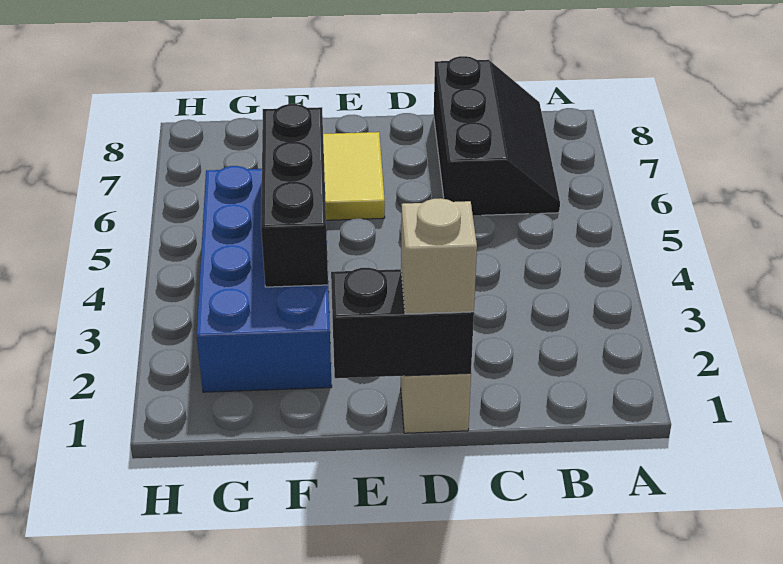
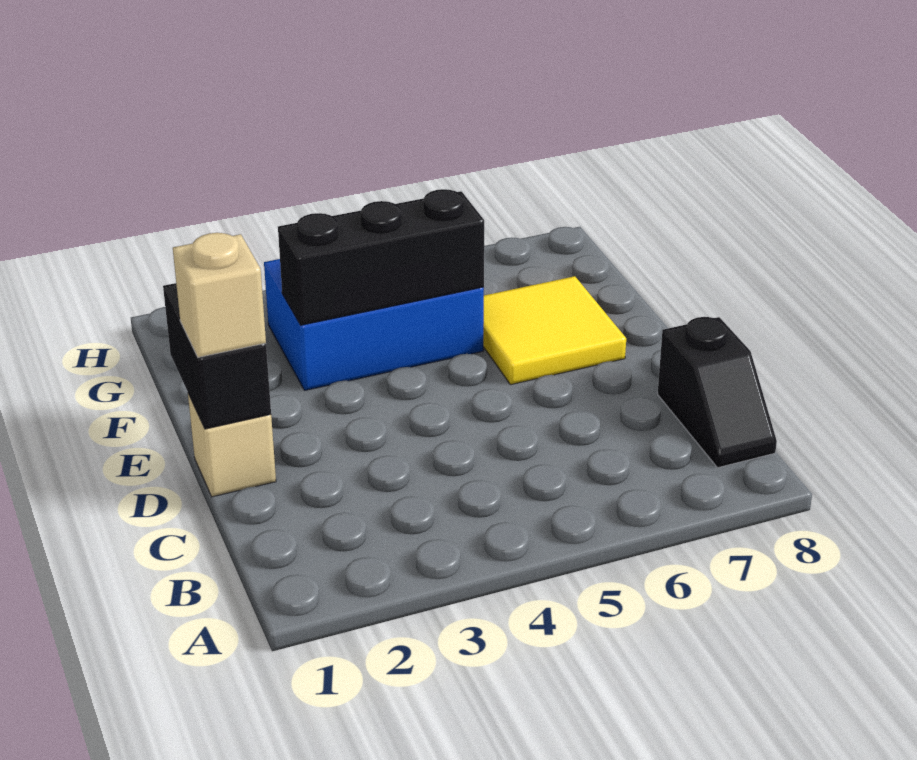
black 2x3 slope [434,56,560,215] -> black 1x2 slope [658,317,777,468]
blue 2x4 brick [197,166,332,392] -> blue 2x3 brick [264,259,484,390]

